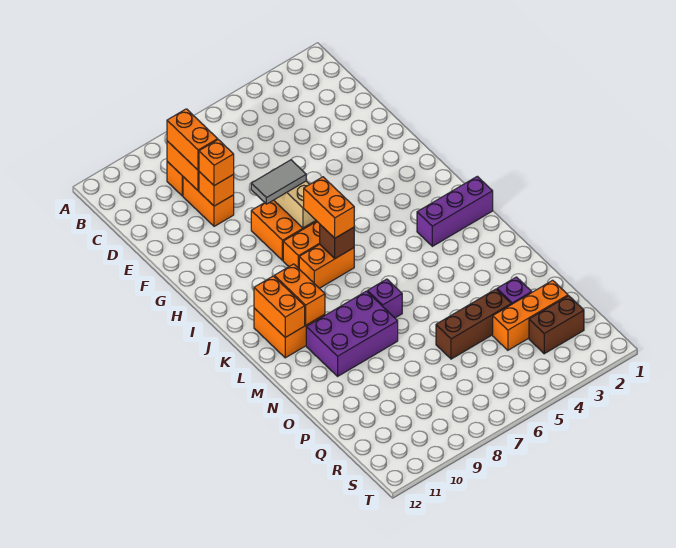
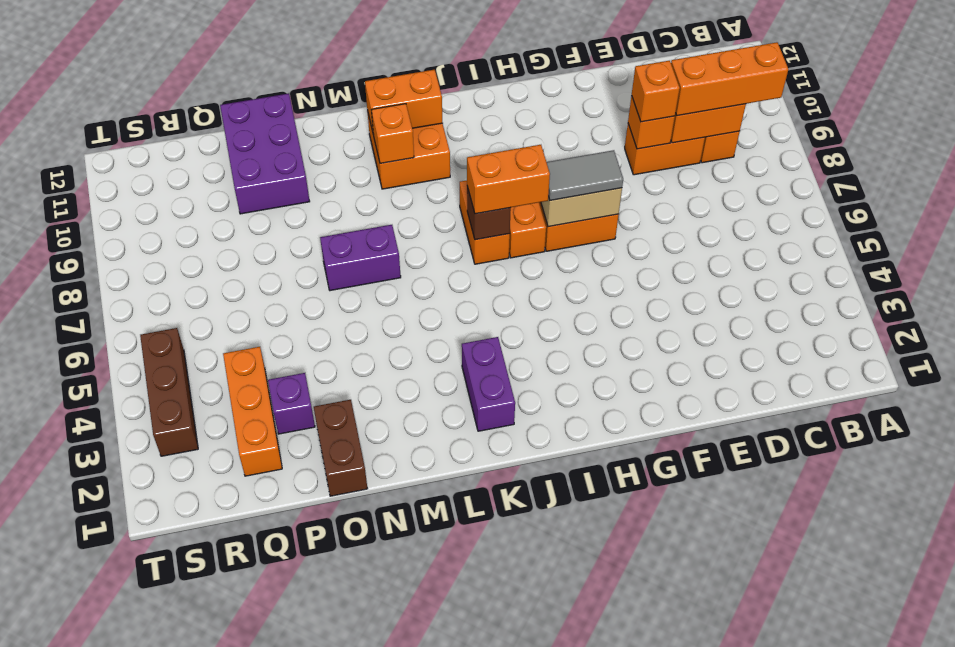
orange 1x2 brick [167,109,218,170] -> orange 1x3 brick [671,42,788,116]
grey 1x2 tile [251,160,306,204] -> grey 1x2 tile turned to [547,150,623,200]
purple 1x3 brick [417,176,493,246] -> purple 1x2 brick [462,337,515,431]
orange 1x2 brick [274,264,325,325] -> orange 1x1 brick [371,104,414,163]
purple 1x1 brick [368,279,402,318] -> purple 1x2 brick [320,225,401,291]
purple 2x3 brick [306,291,398,376] -> purple 2x3 brick moved to [220,93,310,214]
brown 1x3 brick [436,289,511,359] -> brown 1x3 brick moved to [140,328,198,456]
brown 1x2 brick [529,296,584,354] -> brown 1x2 brick moved to [314,400,368,496]

